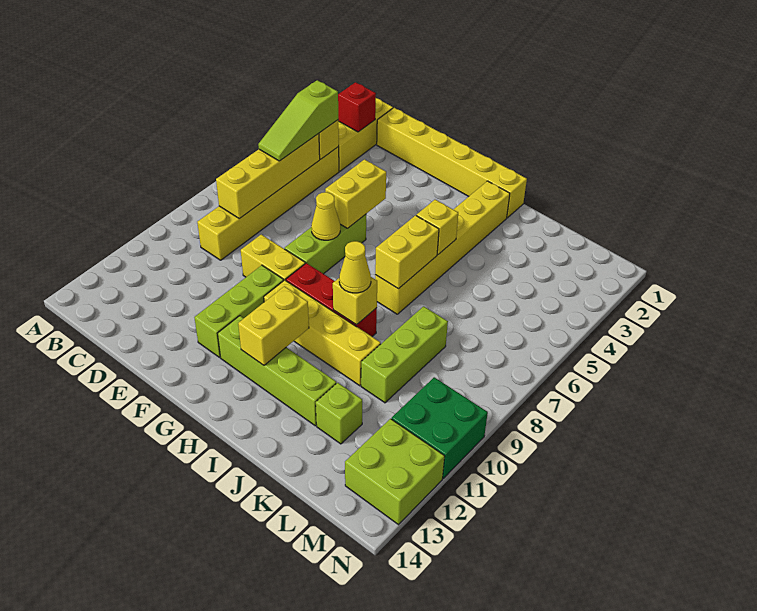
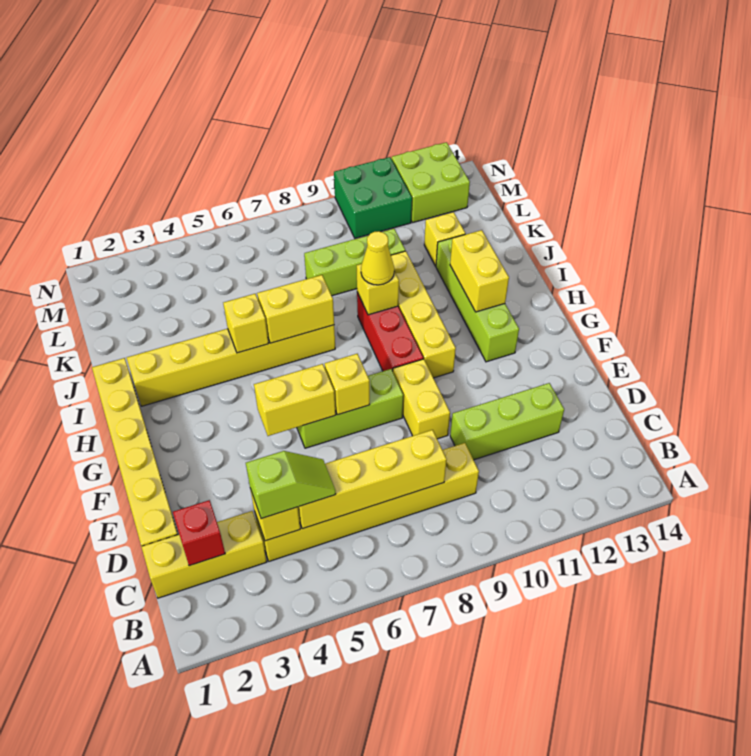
lime 1x3 slope [258,80,338,161] -> lime 1x2 slope [246,451,336,519]
yellow 1x1 cone [311,192,340,240] -> yellow 1x1 brick [325,354,370,415]
lime 1x3 brick [194,265,284,357] -> lime 1x3 brick moved to [450,383,564,460]
yellow 1x2 brick [238,286,309,365] -> yellow 1x2 brick turned to [450,230,509,312]
lime 1x1 brick [316,383,362,444] -> yellow 1x1 brick [424,212,465,266]

